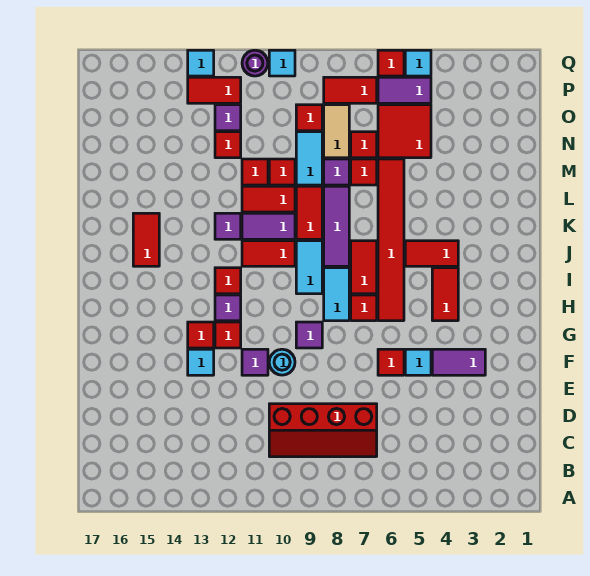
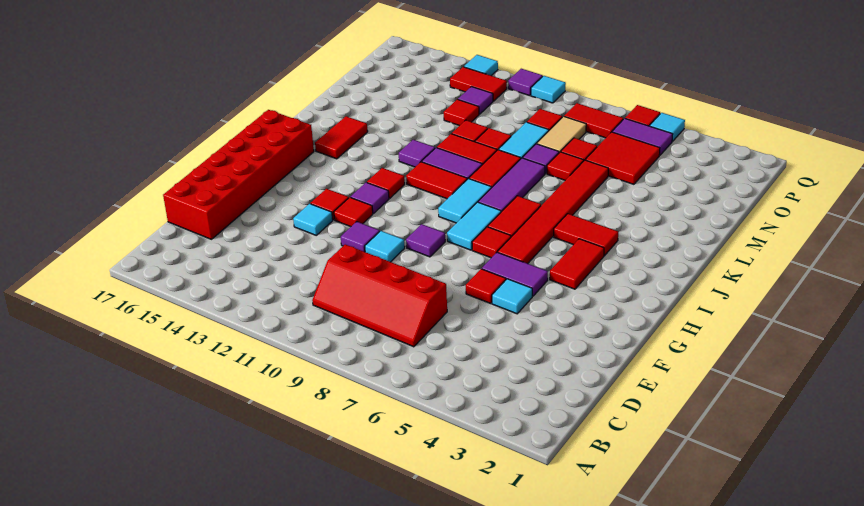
none -> red 2x6 brick [163,110,314,239]
purple 1x2 tile [432,349,485,375] -> purple 1x2 tile moved to [482,252,548,296]
cyan 1x1 round brick [269,349,295,375] -> cyan 1x1 tile [365,231,405,262]
purple 1x1 round brick [242,50,268,76] -> purple 1x1 tile [508,69,543,96]

